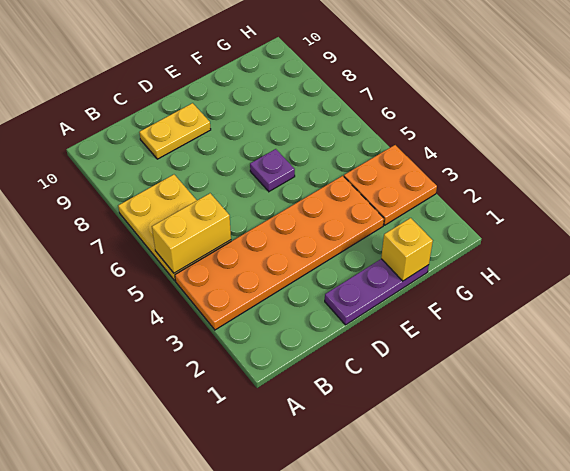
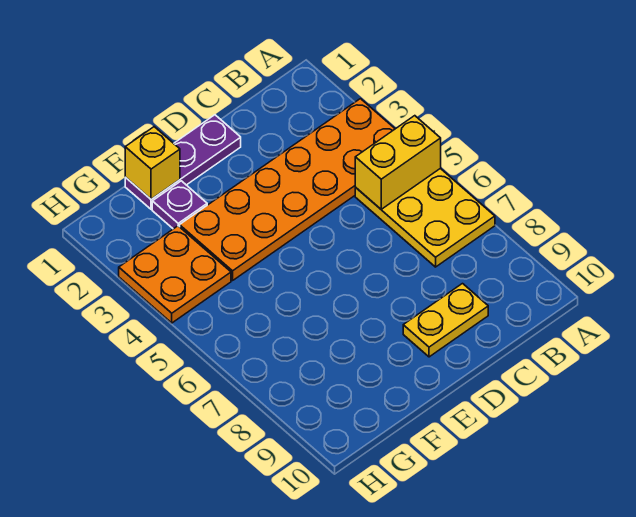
purple 1x1 plate [250,149,295,191] -> purple 1x1 plate moved to [152,181,207,229]

